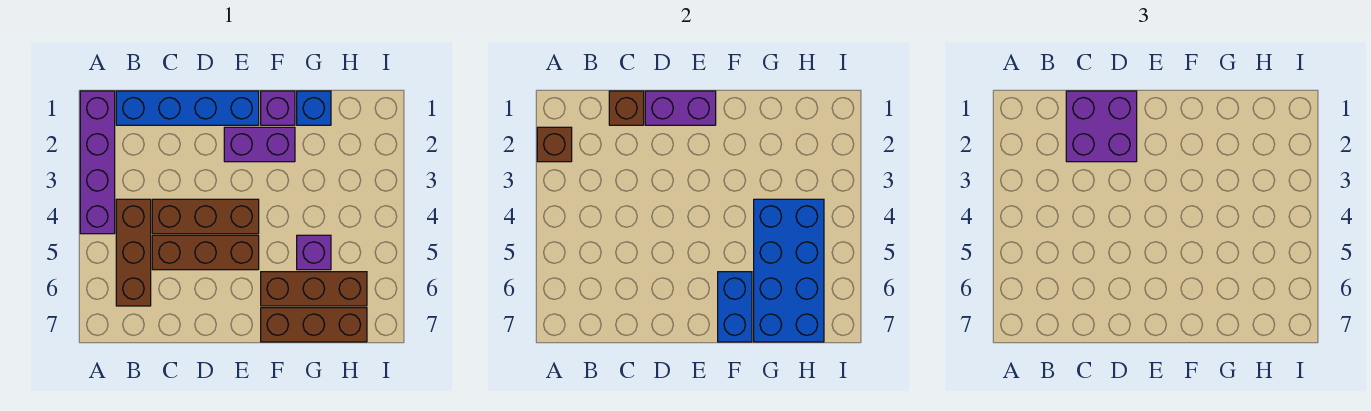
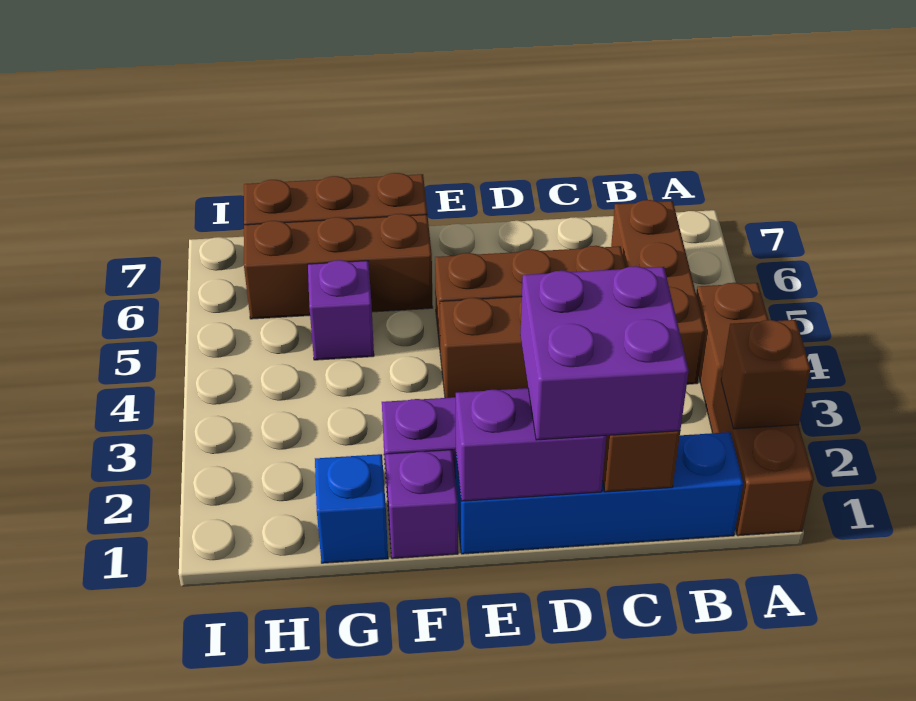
purple 1x4 brick [80,91,115,234] -> brown 1x4 brick [696,283,814,536]
blue 1x2 brick [718,272,752,342] -> none
blue 2x4 brick [754,199,824,342] -> none

